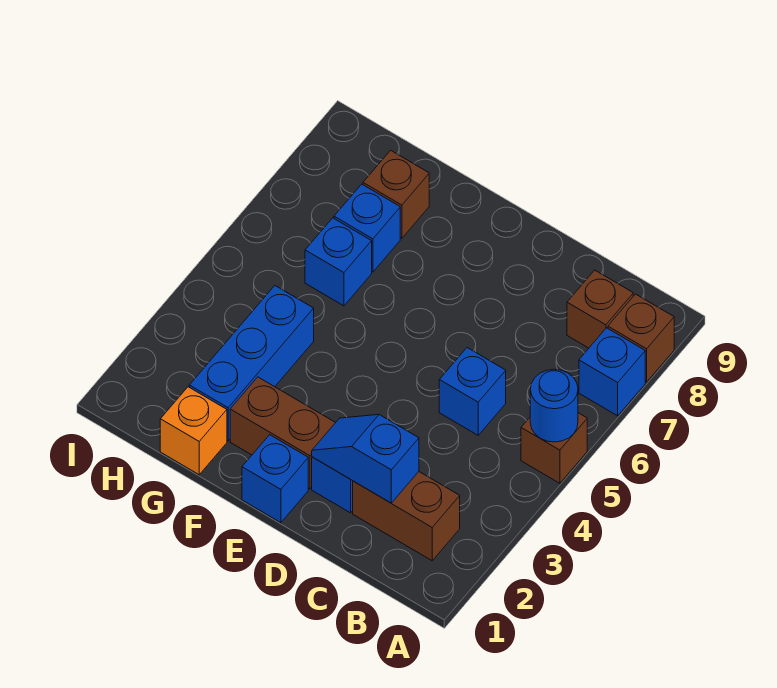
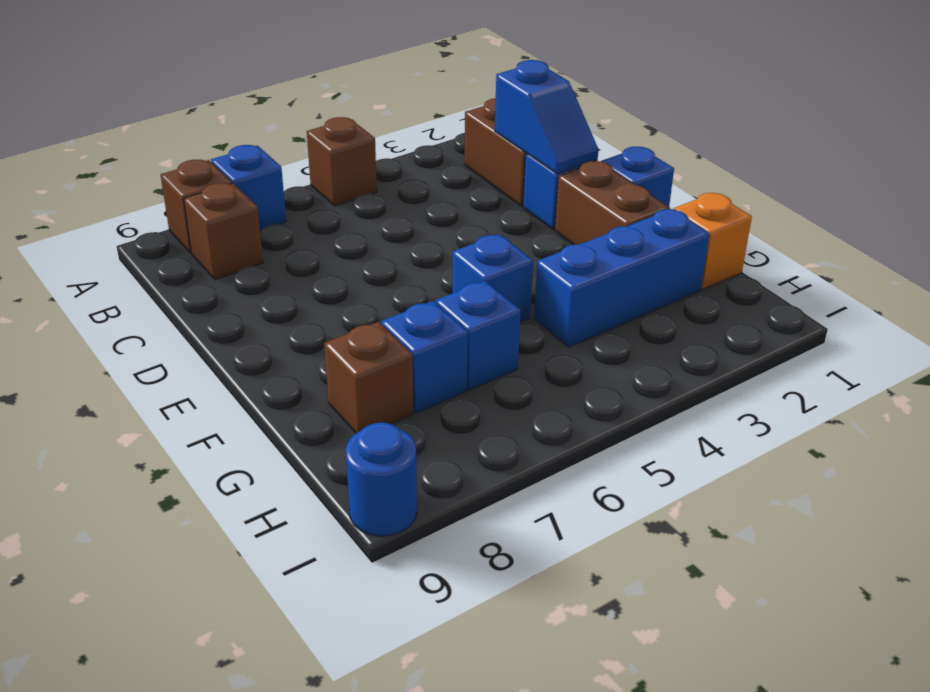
blue 1x1 round brick [530,369,578,442] -> blue 1x1 round brick moved to [346,423,417,536]
blue 1x1 brick [439,348,506,435] -> blue 1x1 brick moved to [452,234,533,322]

